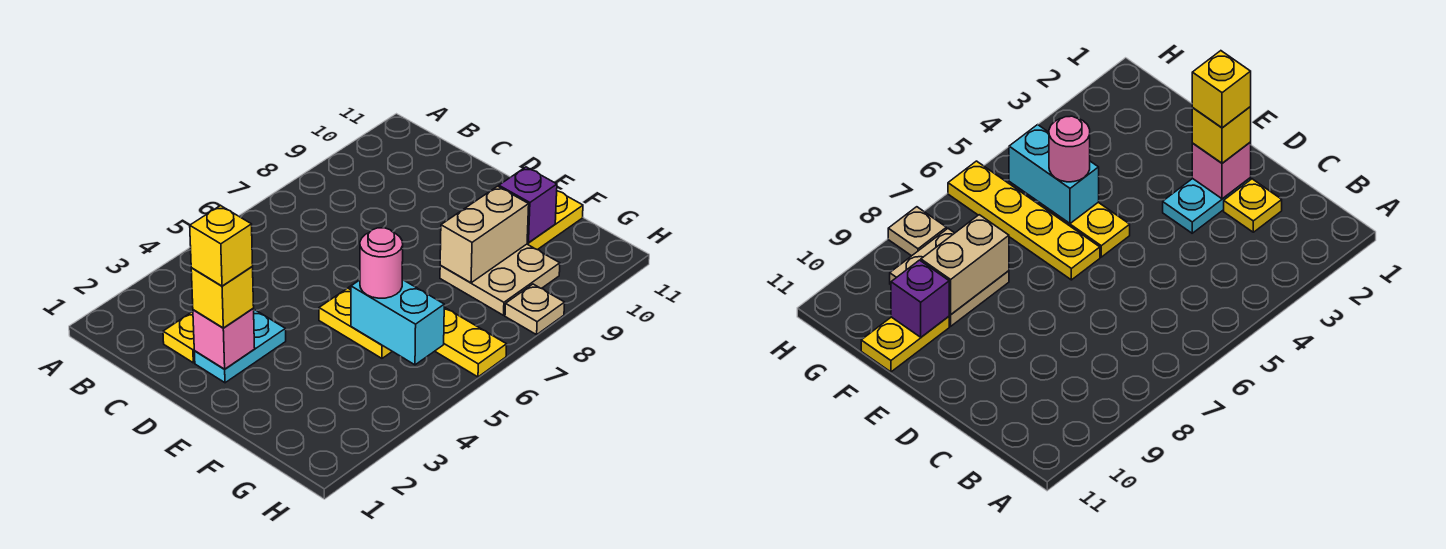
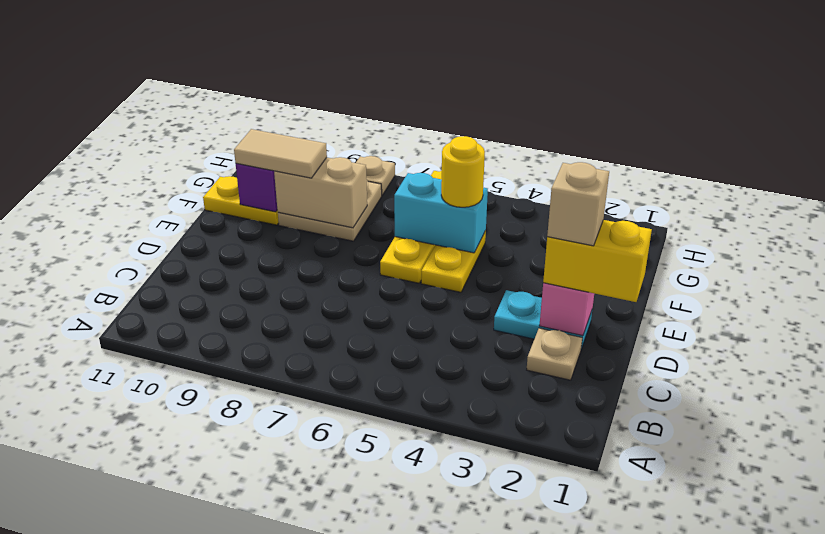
yellow 1x1 plate [163,312,195,363] -> tan 1x1 plate [527,328,582,380]
yellow 1x1 brick [191,267,254,328] -> yellow 1x2 brick [543,220,652,302]
yellow 1x1 brick [190,206,253,286] -> tan 1x1 brick [547,162,609,246]
cyan 1x2 brick [351,280,444,365] -> cyan 1x2 brick turned to [394,173,488,253]
pink 1x1 round brick [360,228,403,298] -> yellow 1x1 round brick [441,136,485,207]
none -> tan 1x2 tile [234,129,327,178]

